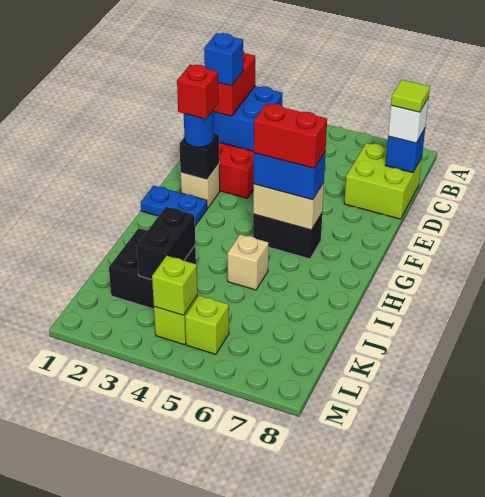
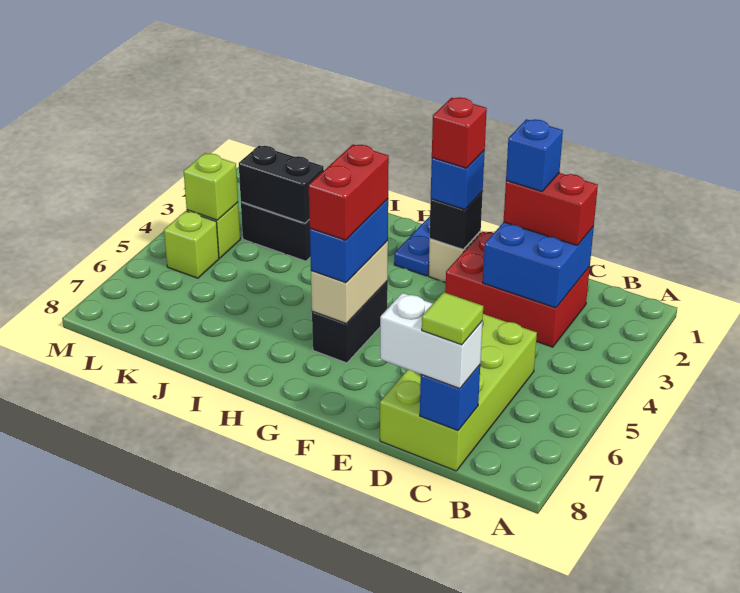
lime 2x2 brick [344,143,422,219] -> lime 2x4 brick [380,314,537,471]
white 1x1 brick [388,98,429,143] -> white 1x2 brick [380,293,483,388]
blue 1x1 round brick [184,111,214,147] -> blue 1x1 brick [431,151,485,210]
tan 1x1 brick [227,234,269,290] -> none

